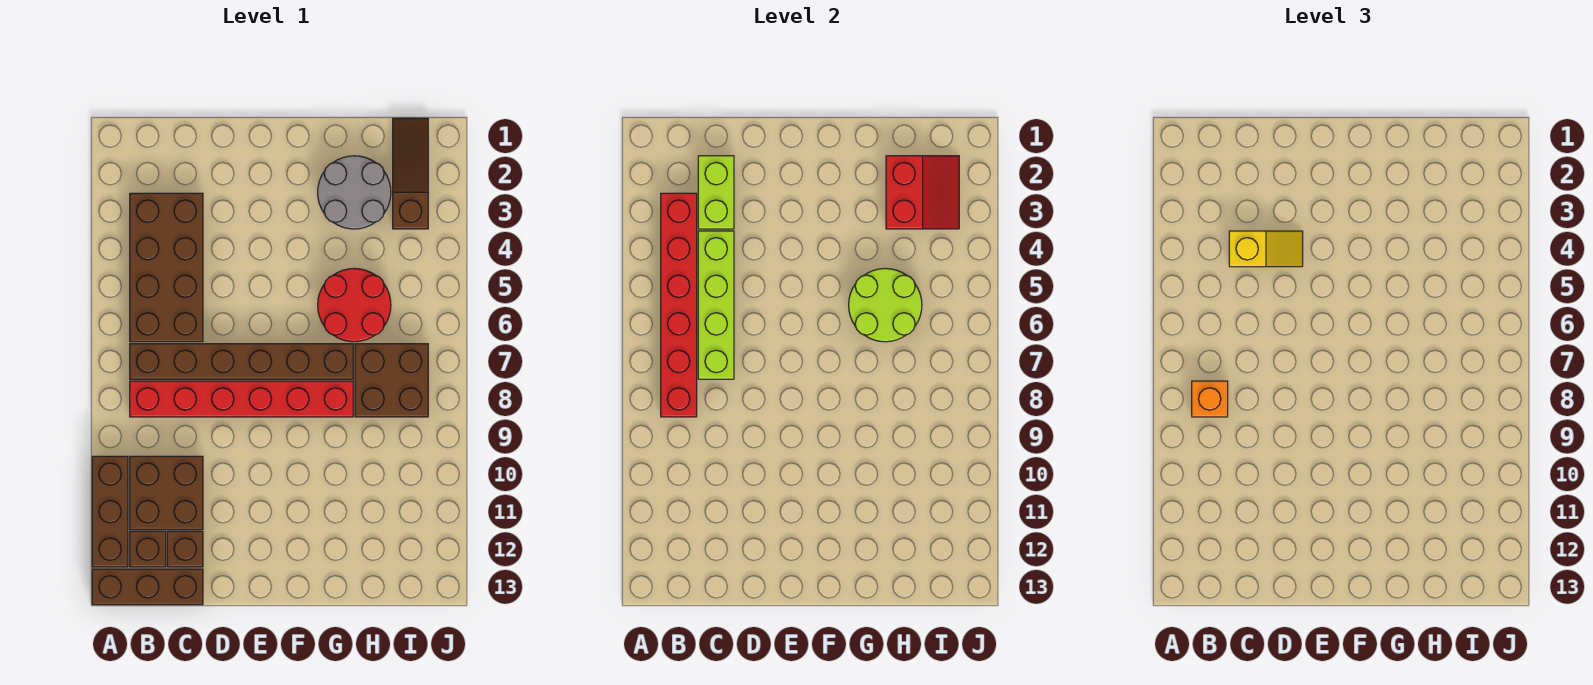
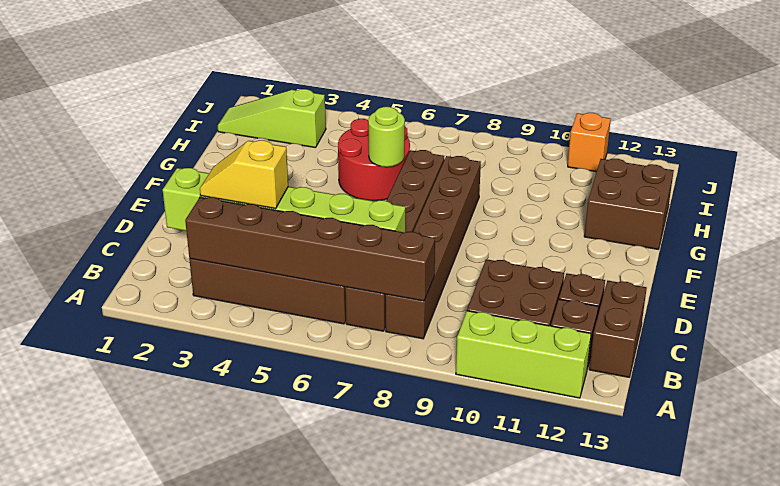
brown 1x3 brick [92,456,128,567] -> lime 1x3 brick [456,311,591,398]
brown 1x3 brick [92,569,203,605] -> brown 1x2 brick [589,281,647,377]
red 1x6 brick [661,193,697,417] -> brown 1x6 brick [185,197,435,301]
red 1x6 brick [130,381,353,417] -> brown 1x6 brick [386,156,481,339]
orange 1x1 brick [1192,381,1228,417] -> orange 1x1 brick moved to [568,113,611,172]
yellow 1x2 slope [1229,231,1303,267] -> yellow 1x2 slope turned to [200,140,288,209]
grey 2x2 round brick [318,156,391,229] -> none
lime 2x2 round brick [849,268,922,342] -> lime 1x1 round brick [368,107,405,167]
red 2x2 slope [886,156,959,229] -> none
brown 2x2 brick [355,344,428,417] -> brown 2x2 brick moved to [584,159,674,249]
brown 1x3 slope [393,118,428,229] -> lime 1x3 slope [218,89,326,148]

